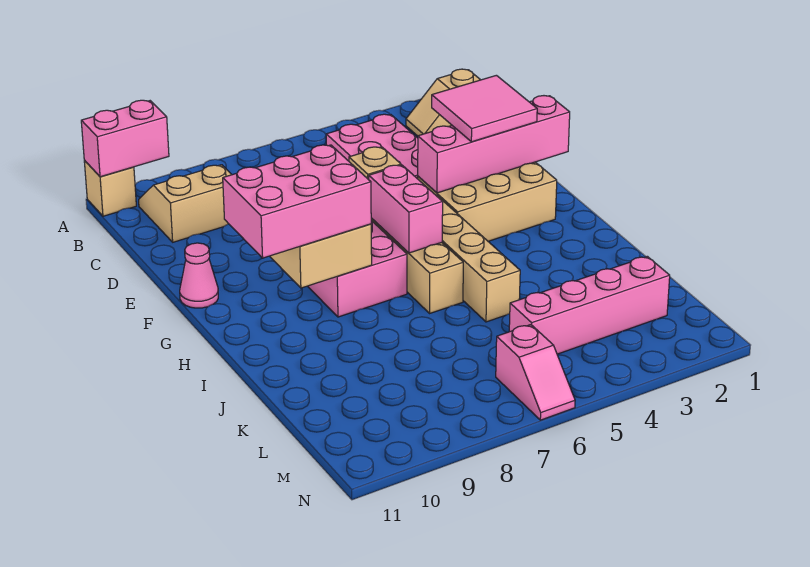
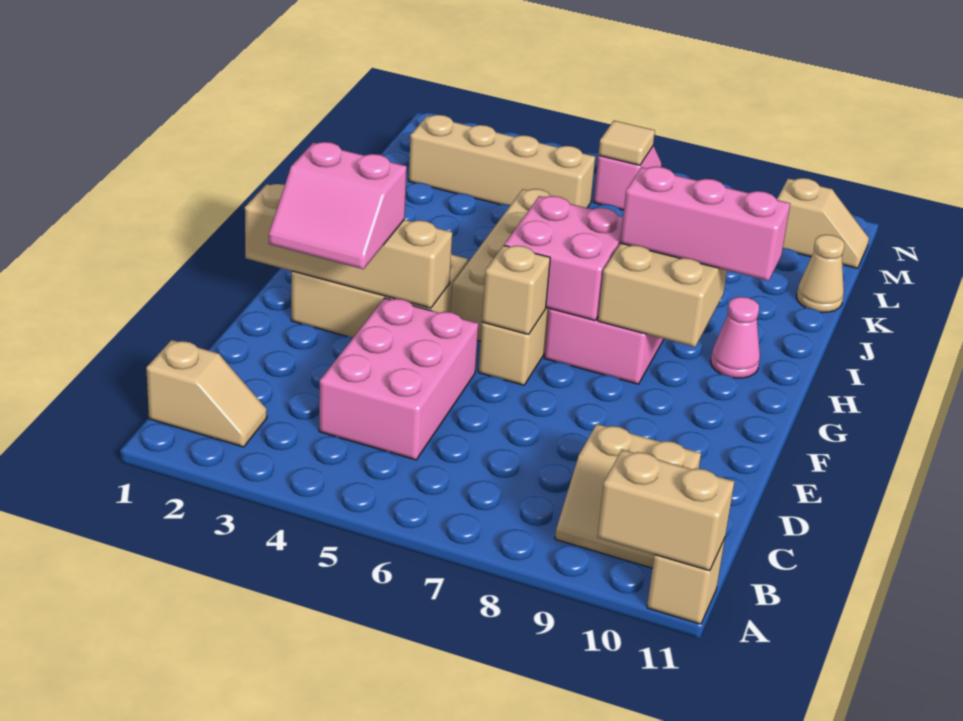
pink 1x2 brick [81,100,169,177] -> tan 1x2 brick [597,450,735,571]
pink 2x2 tile [432,75,537,142] -> pink 2x2 slope [269,142,407,269]
pink 1x4 brick [418,96,570,193] -> tan 1x4 brick [245,184,452,308]
pink 1x1 cone [180,243,218,308] -> pink 1x1 cone moved to [711,297,760,378]
pink 1x2 brick [369,165,443,253] -> pink 2x2 brick [504,196,623,320]
pink 2x3 brick [223,145,371,258] -> pink 1x3 brick [620,167,790,281]
none -> tan 1x1 cone [796,235,844,312]
pink 1x4 brick [509,256,670,354] -> tan 1x4 brick [409,115,595,208]
none -> tan 1x1 tile [598,121,655,165]
none -> tan 1x2 slope [777,178,869,268]

